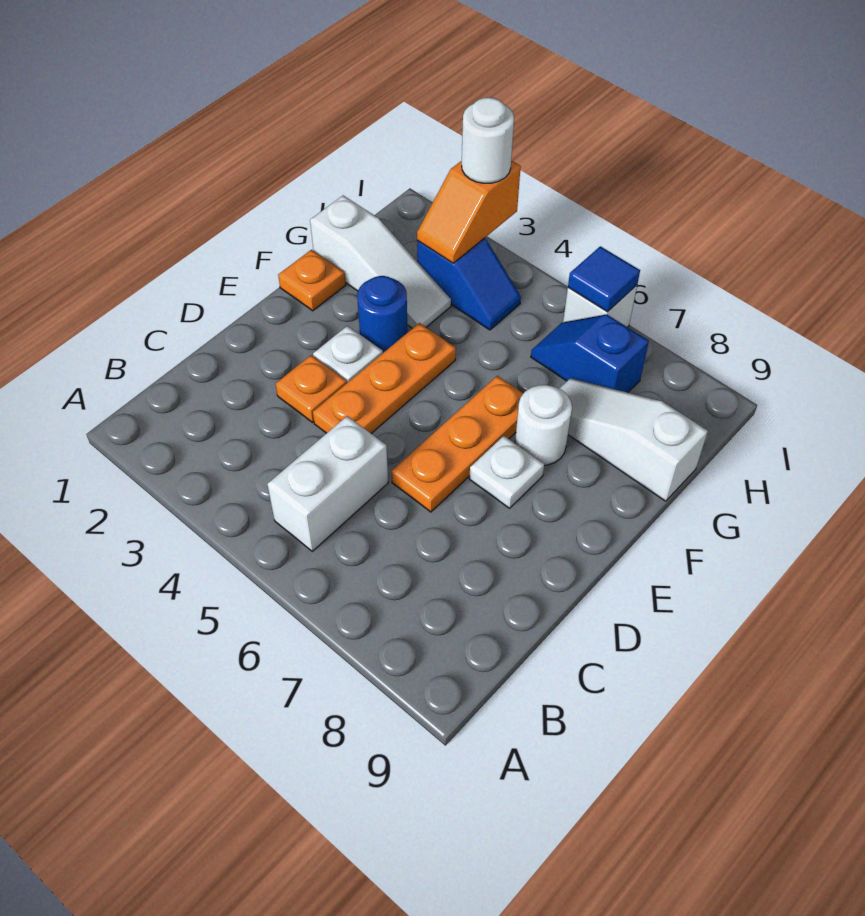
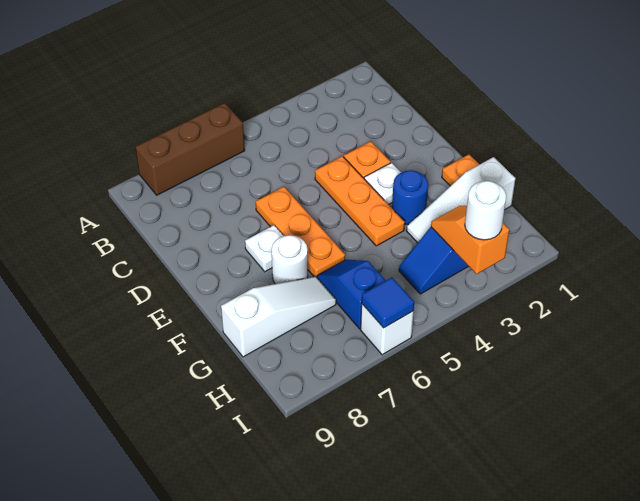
none -> brown 1x3 brick [136,103,245,195]
white 1x2 brick [267,416,388,551] -> none
blue 1x2 slope [531,315,649,393] -> blue 1x2 slope turned to [317,260,386,329]

